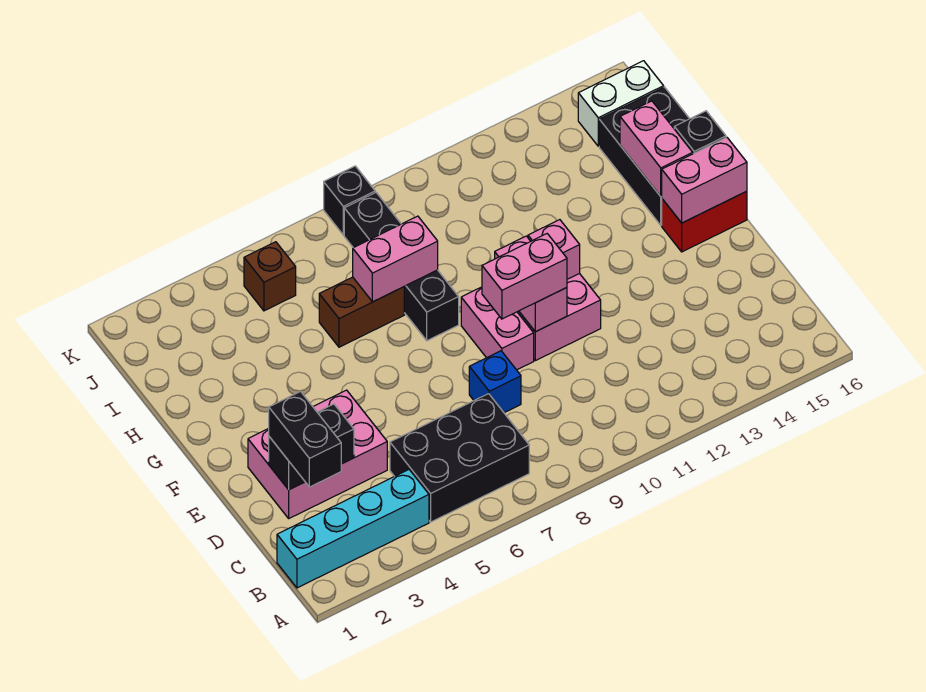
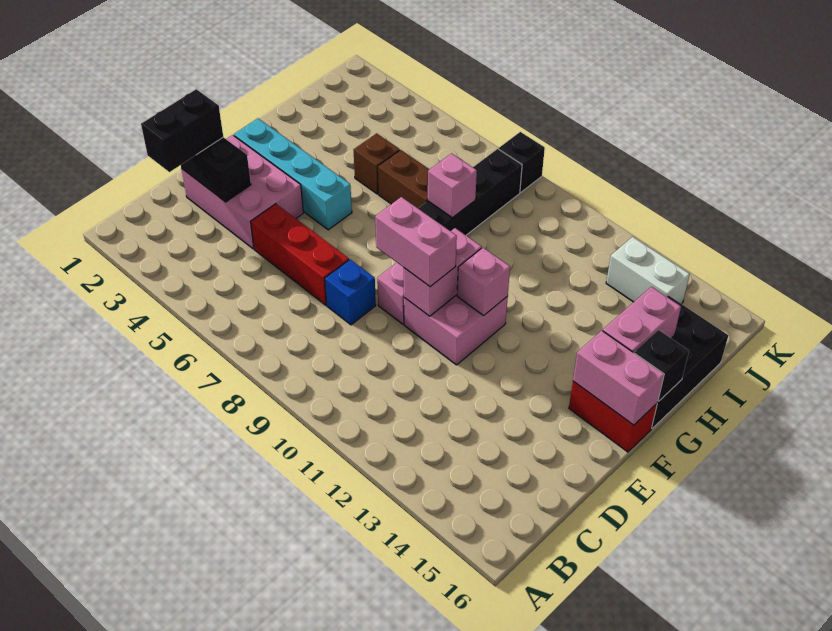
cyan 1x4 brick [277,470,429,588] -> cyan 1x4 brick moved to [234,118,352,230]
black 2x3 brick [390,394,529,522] -> none
none -> red 1x3 brick [251,204,349,305]
pink 1x2 brick [353,216,438,302] -> pink 1x1 brick [428,153,477,218]
brown 1x1 brick [244,242,296,311] -> brown 1x1 brick moved to [354,133,400,194]
white 1x2 brick [578,61,664,146] -> white 1x2 brick moved to [606,237,690,303]

